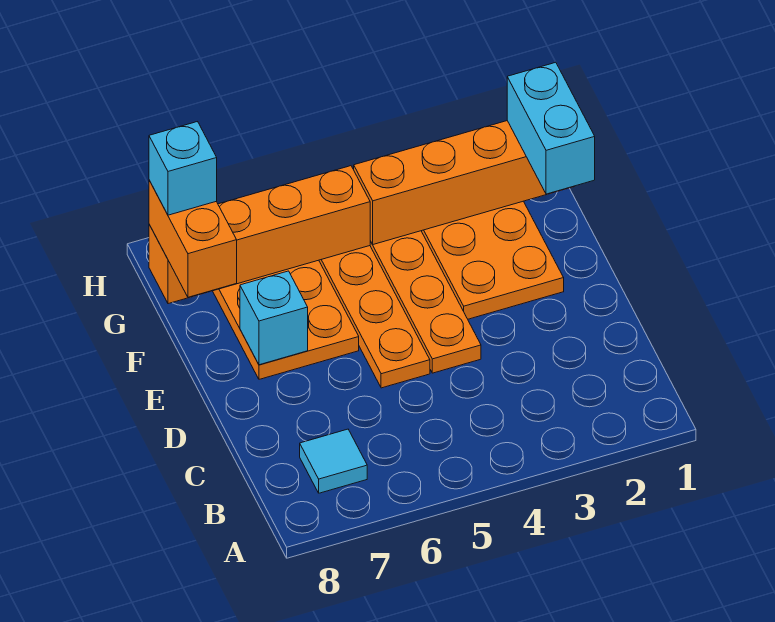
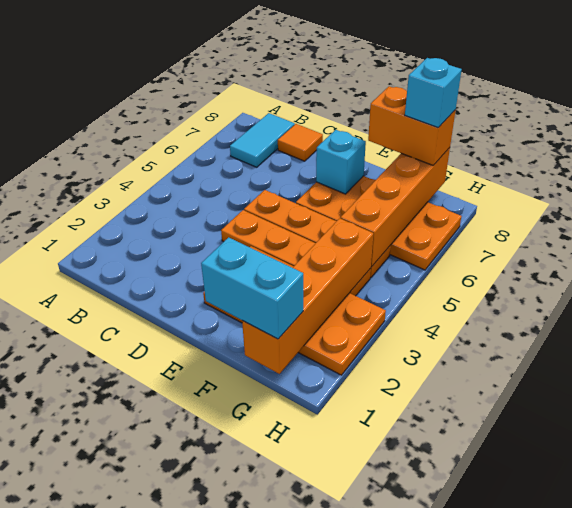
cyan 1x1 tile [300,429,367,493] -> cyan 1x2 tile [230,113,295,167]
none -> orange 1x1 tile [278,124,323,161]

